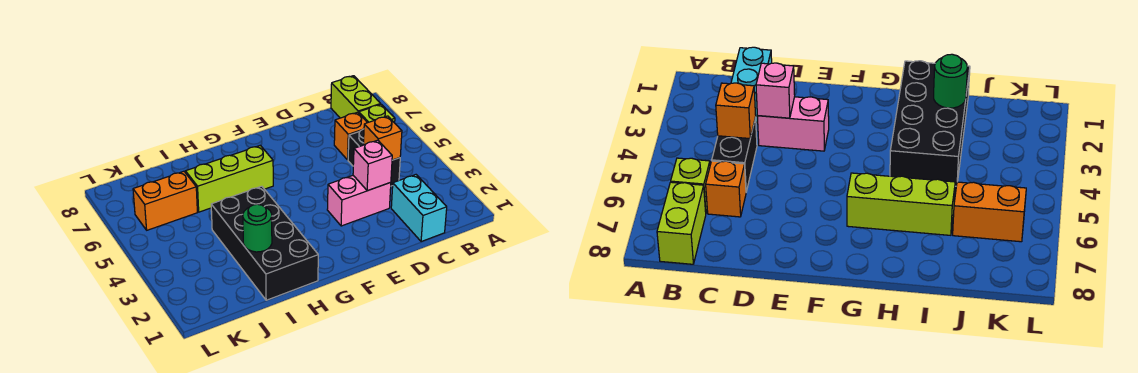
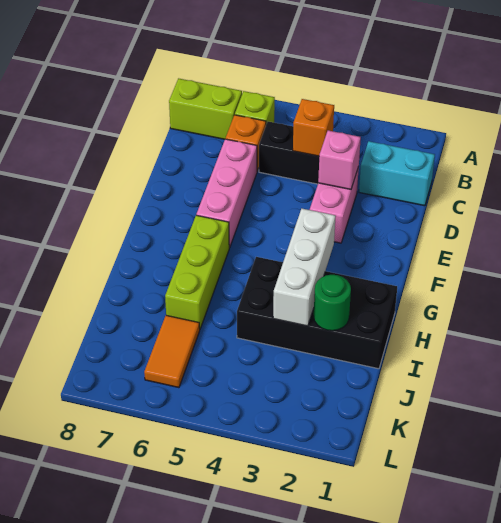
none -> pink 1x3 brick [196,139,257,248]
none -> white 1x3 brick [273,209,336,326]
orange 1x2 brick [133,171,197,230] -> orange 1x2 tile [144,315,200,388]

